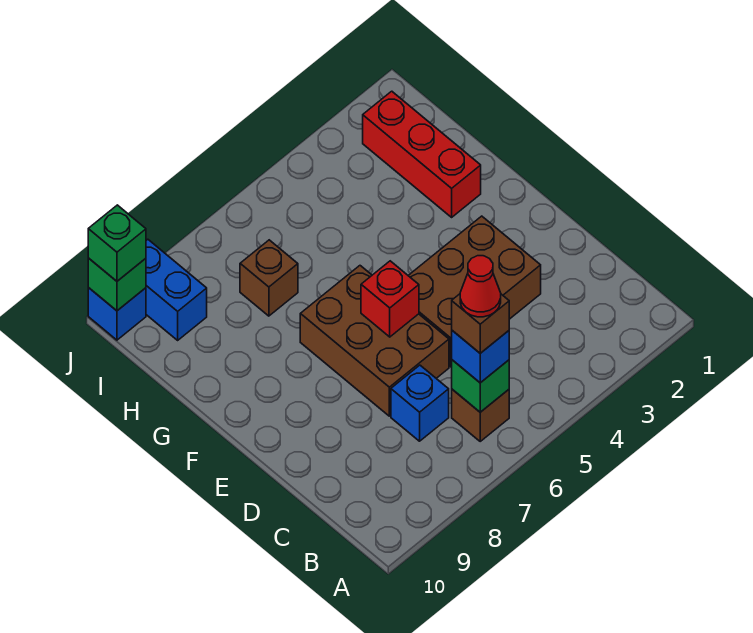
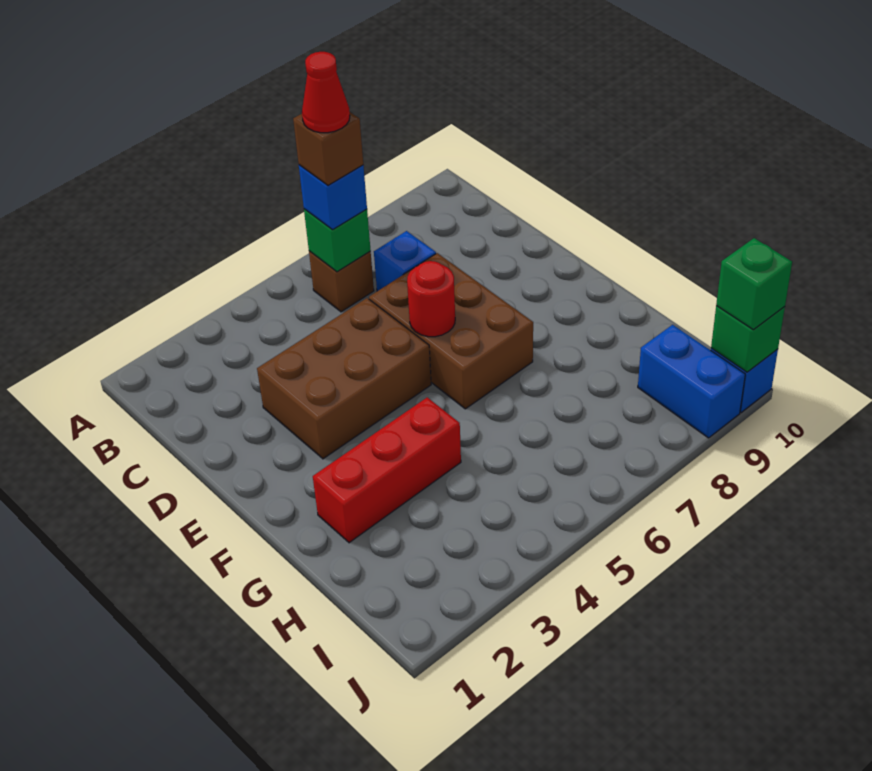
red 1x1 brick [361,261,419,337] -> red 1x1 round brick [407,261,455,337]
red 1x3 brick [363,91,481,217] -> red 1x3 brick turned to [313,397,461,543]
brown 1x1 brick [240,240,298,316] -> none

